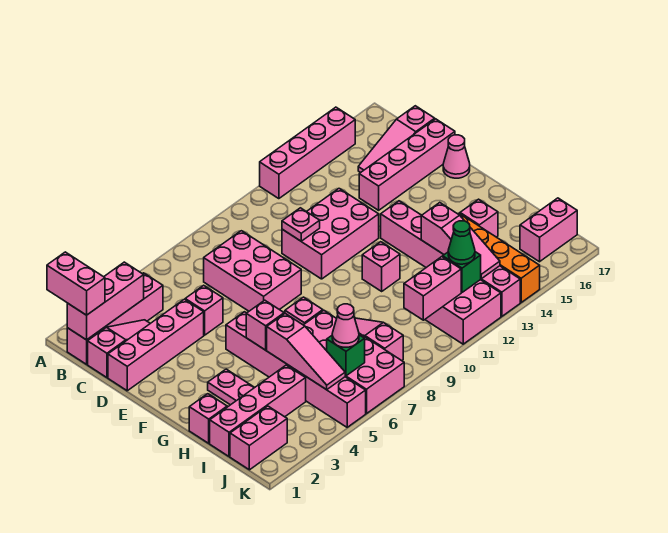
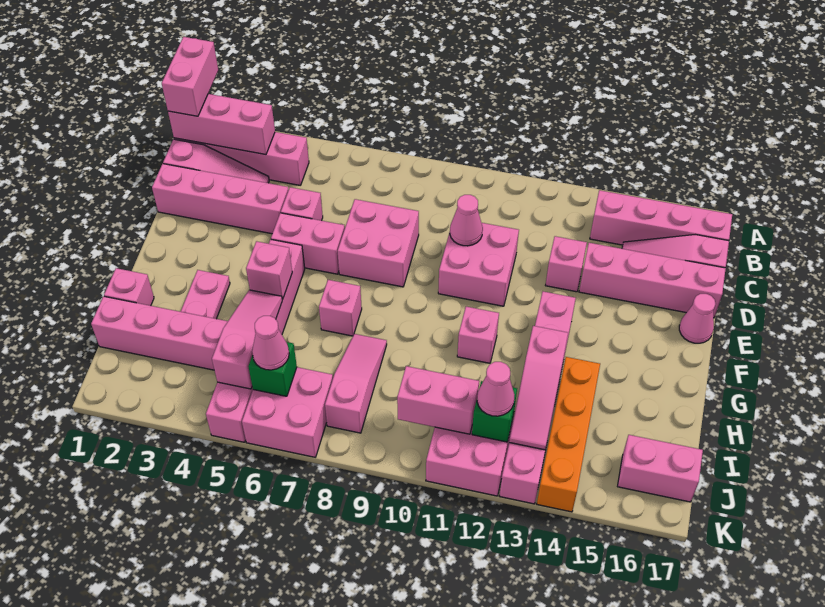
pink 1x4 brick [260,107,355,199] -> pink 1x4 brick moved to [590,190,732,245]
pink 2x3 brick [204,231,301,311] -> pink 2x2 brick [338,199,419,287]
pink 2x3 brick [282,189,379,279] -> pink 2x2 brick [438,223,519,306]
pink 1x1 plate [282,208,320,241] -> pink 1x1 cone [450,195,483,246]
pink 1x3 slope [267,314,345,390] -> pink 1x3 slope turned to [212,290,282,389]
pink 2x4 brick [304,310,404,414] -> pink 2x2 brick [242,367,333,457]
pink 1x1 brick [460,199,498,237] -> pink 1x1 brick moved to [545,236,587,292]
pink 1x2 brick [230,406,287,470] -> pink 1x2 brick moved to [271,213,345,274]
green 1x1 cone [448,221,475,264] -> pink 1x1 cone [477,362,514,416]

